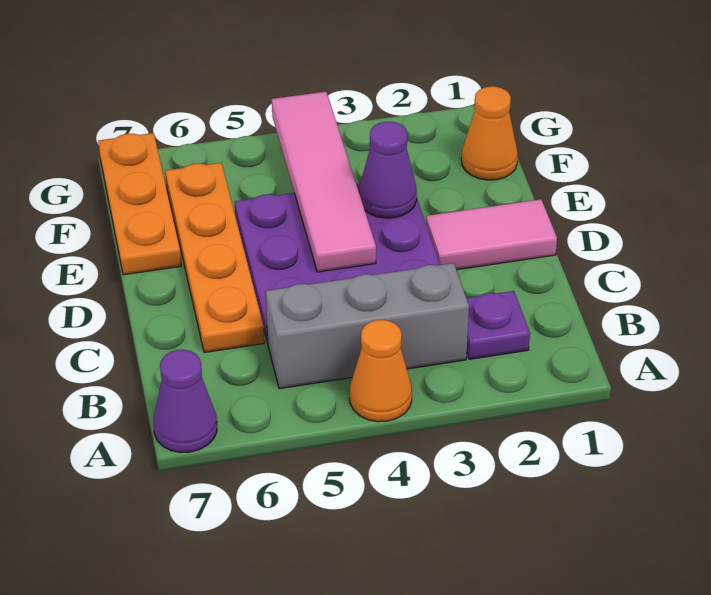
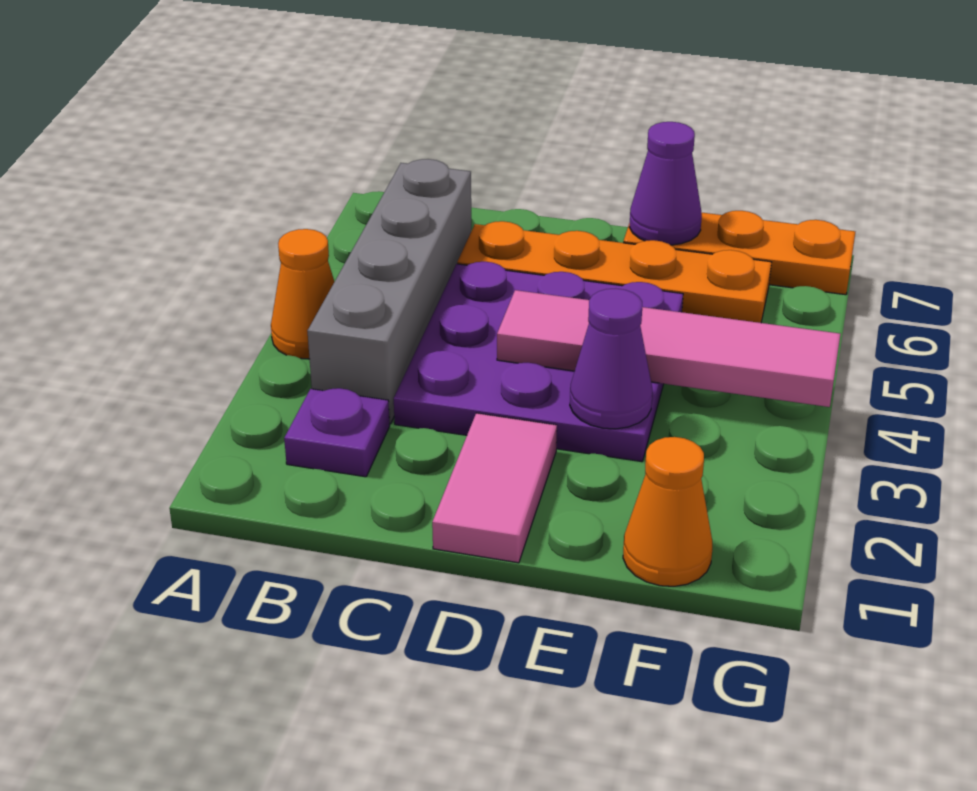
purple 1x1 cone [153,350,217,452] -> purple 1x1 cone moved to [629,122,702,245]
grey 1x3 brick [266,263,469,389] -> grey 1x4 brick [308,159,471,424]

